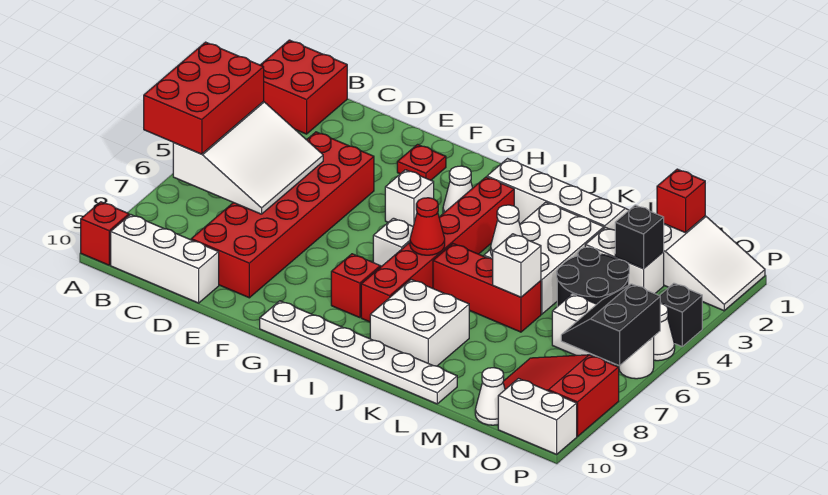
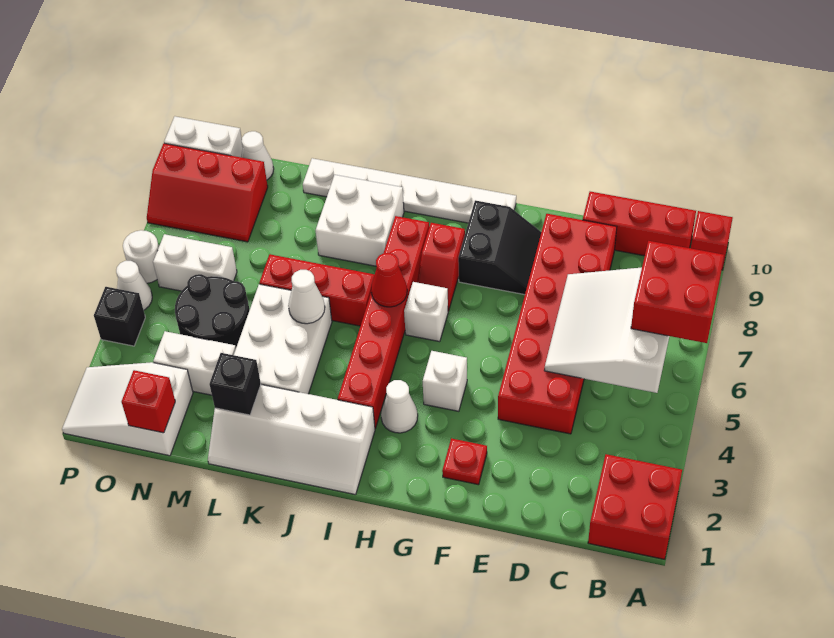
red 2x3 brick [144,42,264,154] -> red 2x2 brick [631,241,724,343]
white 1x3 brick [111,214,219,303] -> red 1x3 brick [583,192,696,256]
white 1x1 brick [493,234,541,297] -> none
black 1x1 brick [615,205,664,269] -> black 1x1 brick moved to [209,353,261,415]
red 2x3 slope [503,355,619,436] -> red 2x3 slope turned to [147,143,268,242]
black 2x2 slope [561,284,660,366] -> black 2x2 slope moved to [458,200,541,295]

